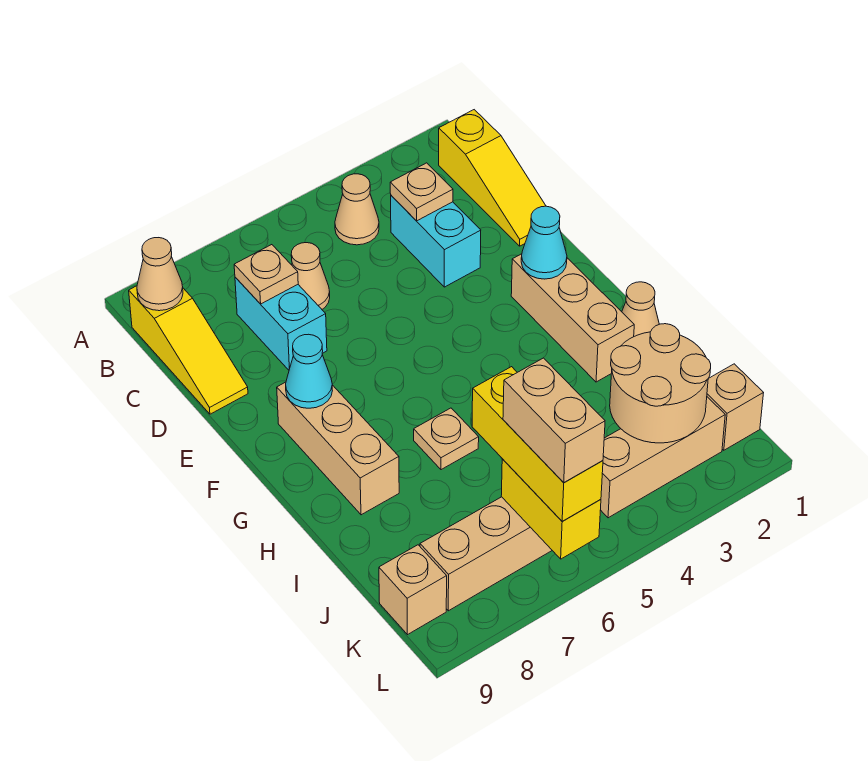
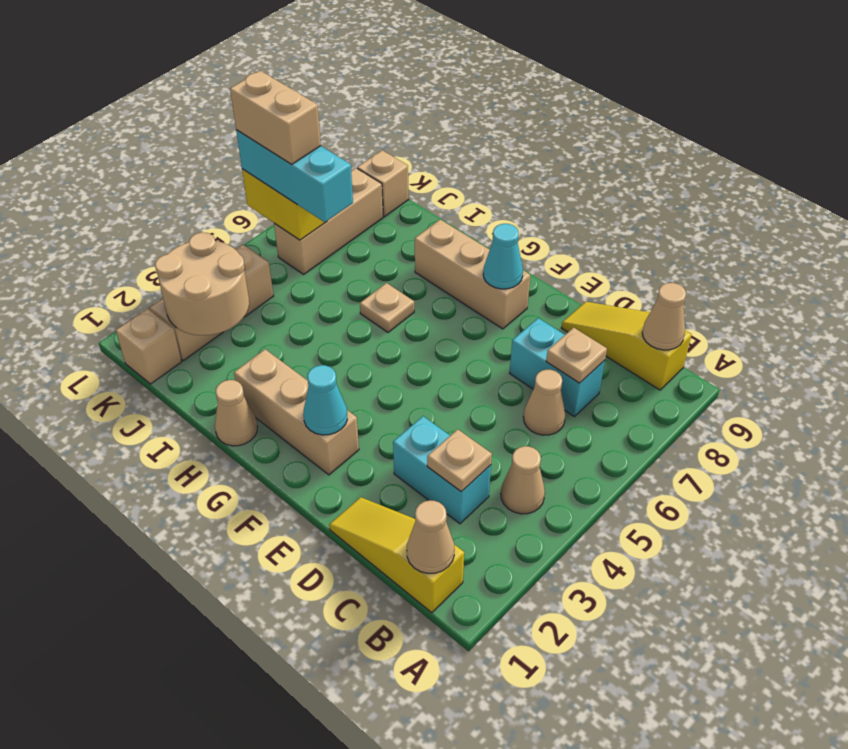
none -> tan 1x1 cone [407,500,454,573]
yellow 1x3 brick [472,367,603,521] -> cyan 1x3 brick [236,130,353,222]

